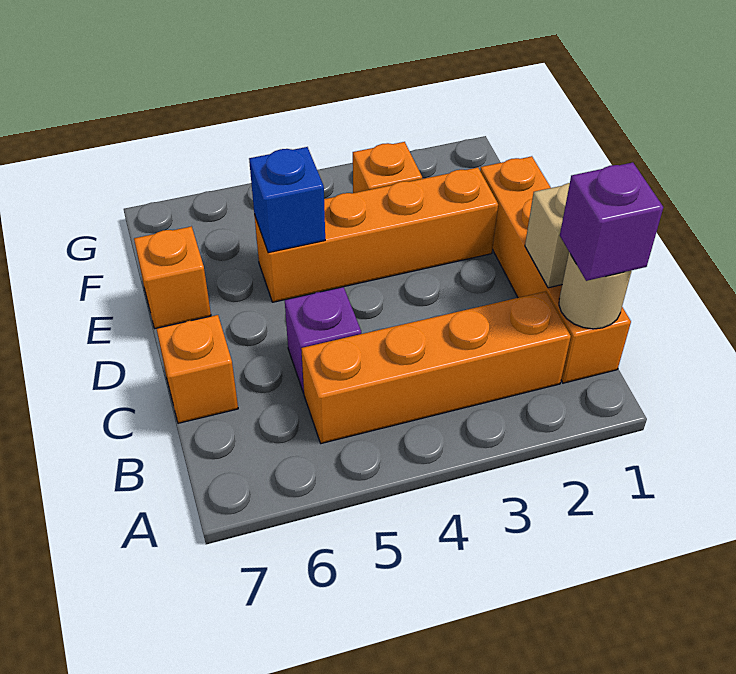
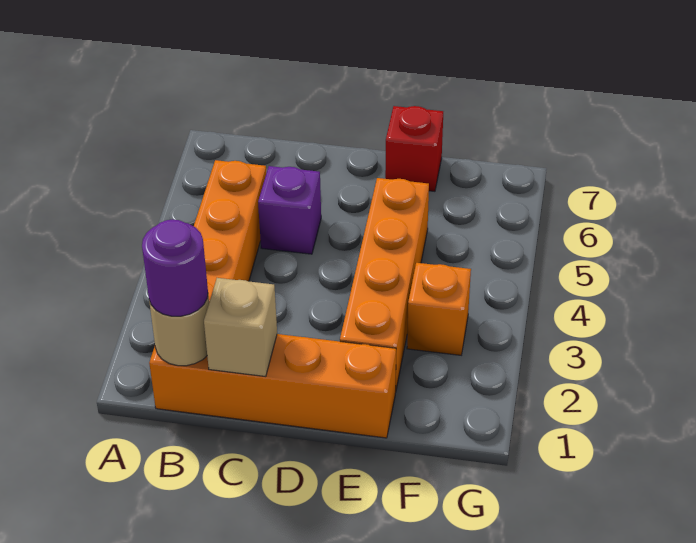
purple 1x1 brick [560,163,663,281] -> purple 1x1 round brick [142,219,208,316]
orange 1x1 brick [156,315,238,423] -> none
blue 1x1 brick [249,147,325,253] -> none
orange 1x1 brick [134,226,211,328] -> red 1x1 brick [385,106,443,191]

